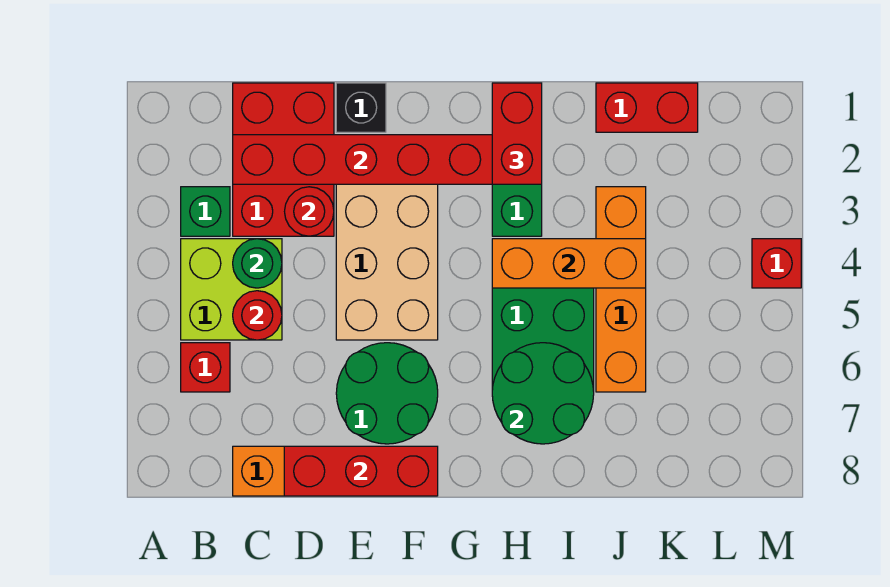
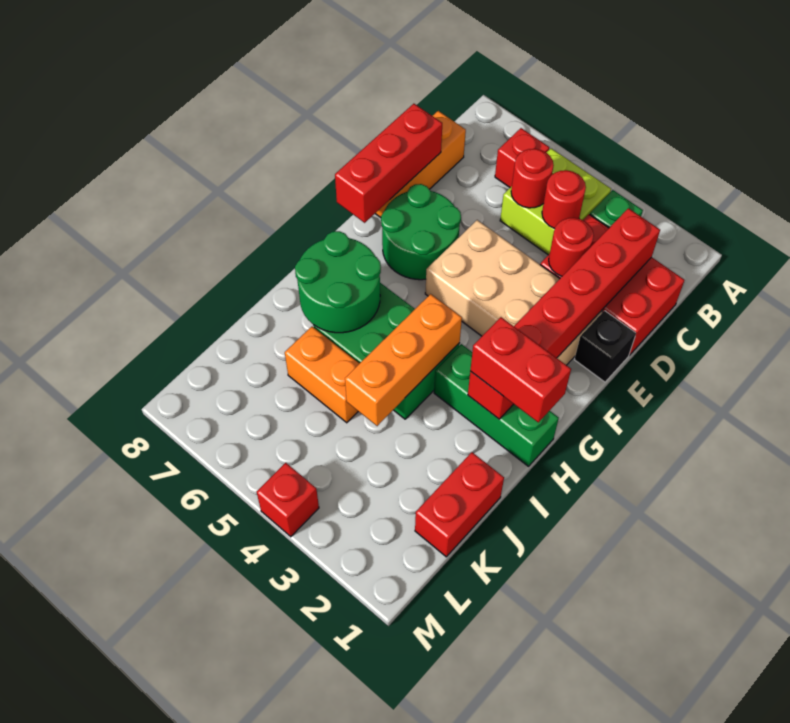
green 1x1 round brick [233,239,282,288] -> red 1x1 round brick [542,170,586,229]
orange 1x4 brick [596,187,646,392] -> orange 1x2 brick [285,327,359,423]

